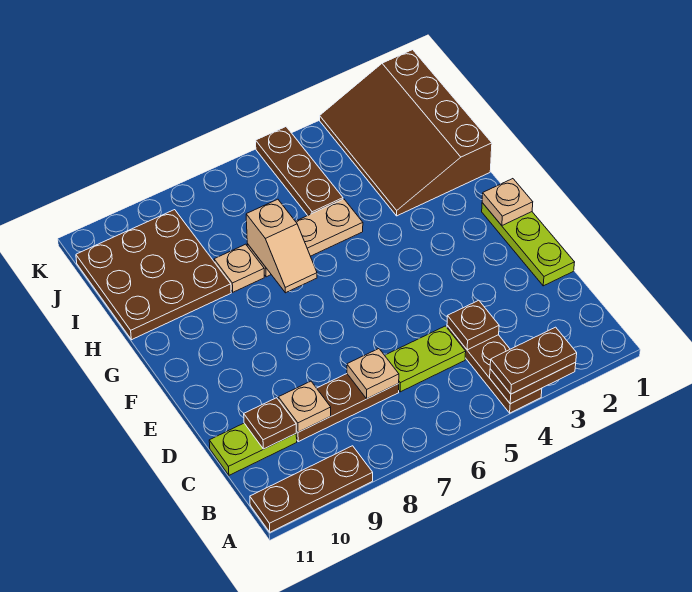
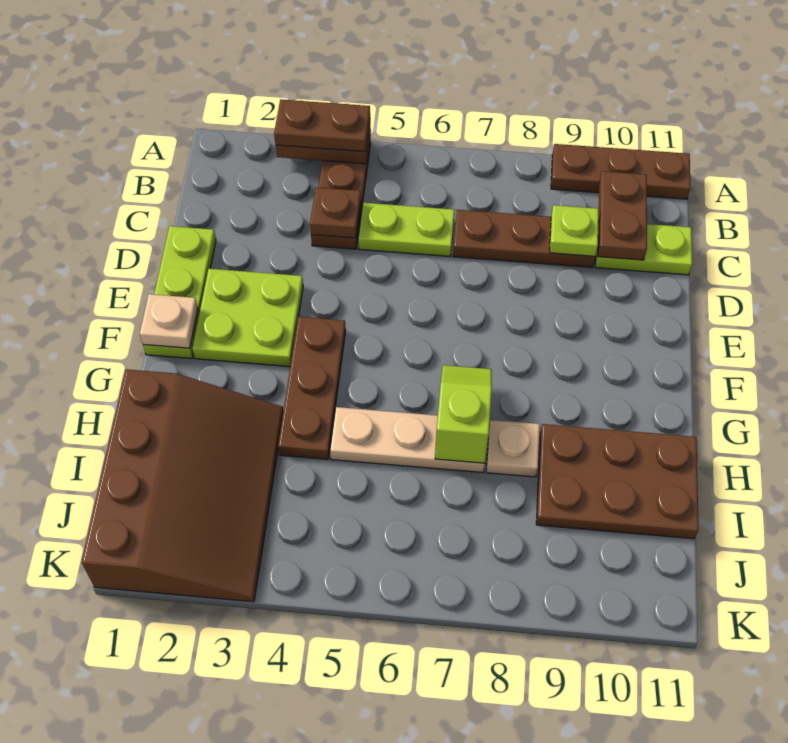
tan 1x1 plate [347,349,399,399] -> none
tan 1x1 plate [278,381,331,432] -> lime 1x1 plate [550,205,599,256]
brown 1x1 plate [244,398,296,449] -> brown 1x2 plate [598,171,647,260]
none -> lime 2x2 plate [192,269,303,367]
tan 1x2 slope [246,199,317,293] -> lime 1x2 slope [435,365,492,463]
brown 3x3 plate [76,210,231,340] -> brown 2x3 plate [536,424,699,539]
brown 1x3 plate [256,127,343,215] -> brown 1x3 plate moved to [278,317,346,459]

